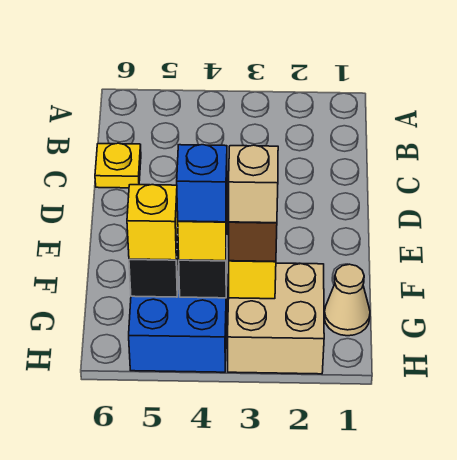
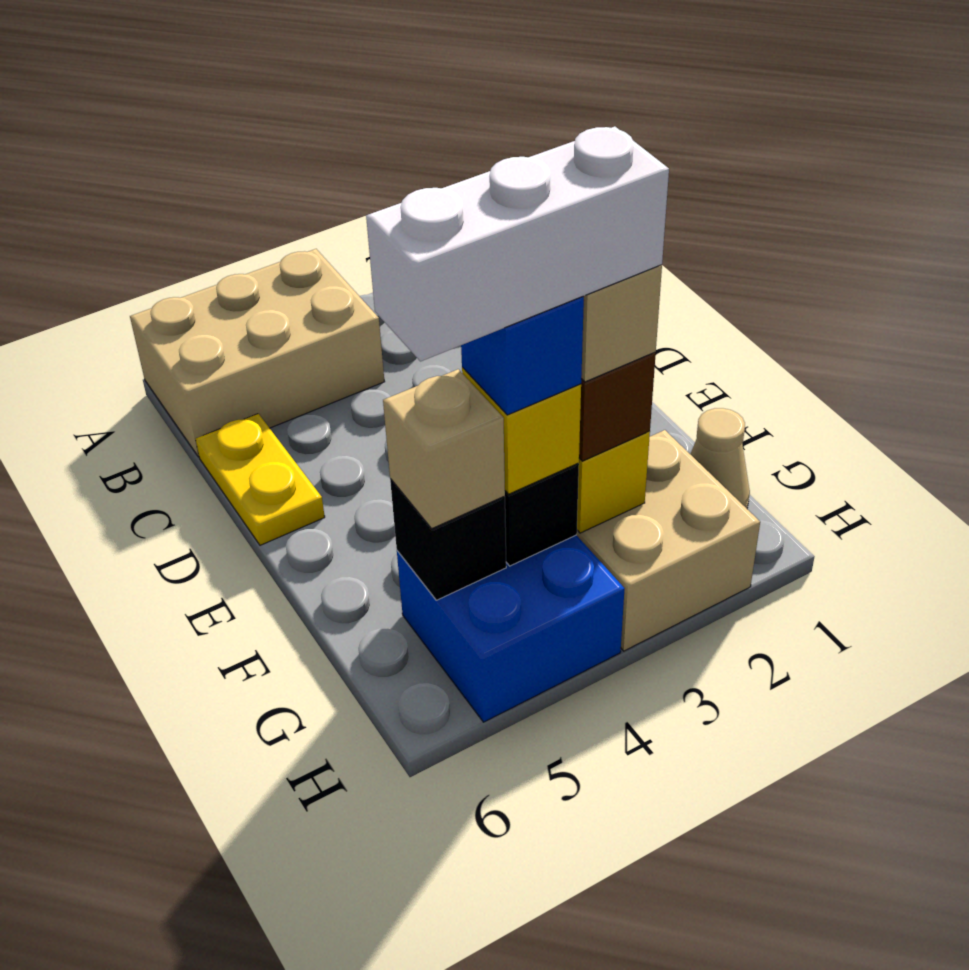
none -> tan 2x3 brick [130,249,385,457]
yellow 1x1 plate [95,143,141,188] -> yellow 1x2 plate [196,414,325,545]
none -> white 1x3 brick [366,127,669,362]
yellow 1x1 brick [127,185,178,260] -> tan 1x1 brick [383,369,505,528]

